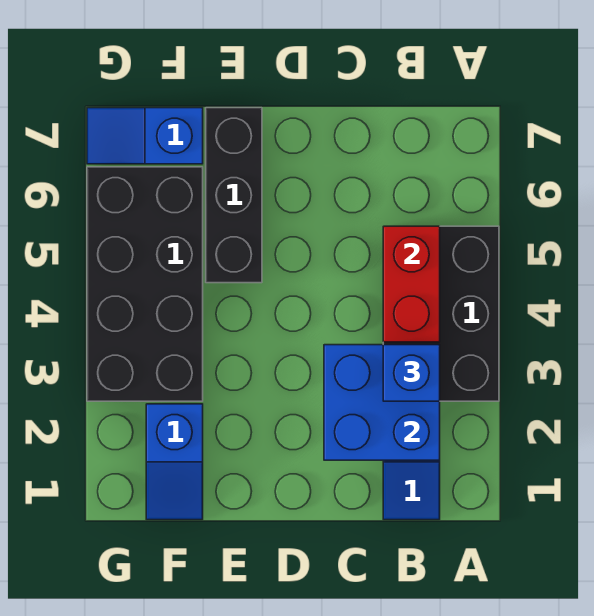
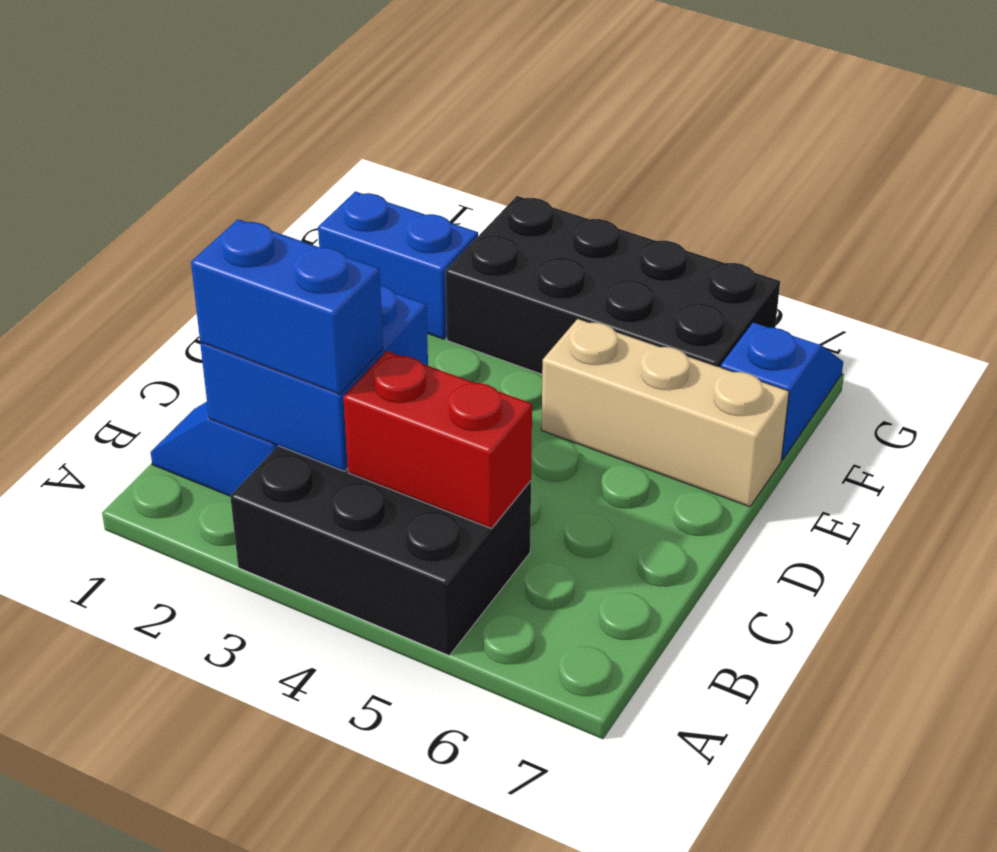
blue 1x1 brick [383,345,440,401] -> blue 1x2 brick [191,219,383,394]
black 1x3 brick [206,108,262,283] -> tan 1x3 brick [541,319,789,507]
blue 1x2 slope [146,404,203,520] -> blue 1x2 brick [318,191,478,339]

